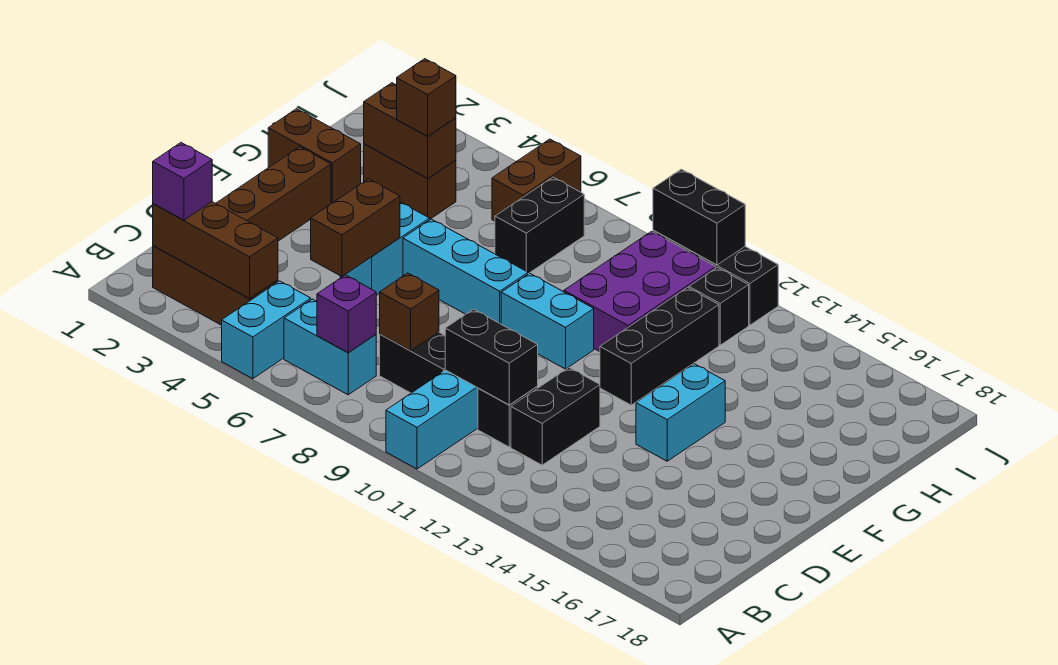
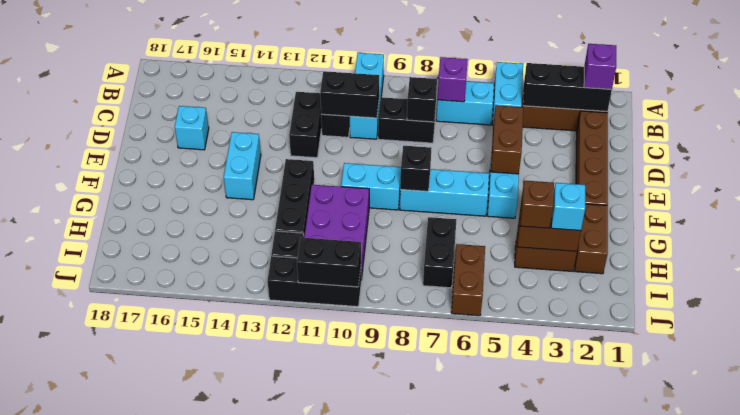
brown 1x3 brick [153,202,278,299] -> black 1x3 brick [523,63,612,111]
brown 1x1 brick [380,273,439,351] -> black 1x1 brick [407,77,437,122]
none -> cyan 1x1 brick [175,106,209,150]
none -> black 1x1 brick [400,146,431,191]
brown 1x2 brick [268,109,361,204] -> brown 1x2 brick turned to [575,204,608,274]
none -> cyan 1x1 brick [551,183,585,231]

